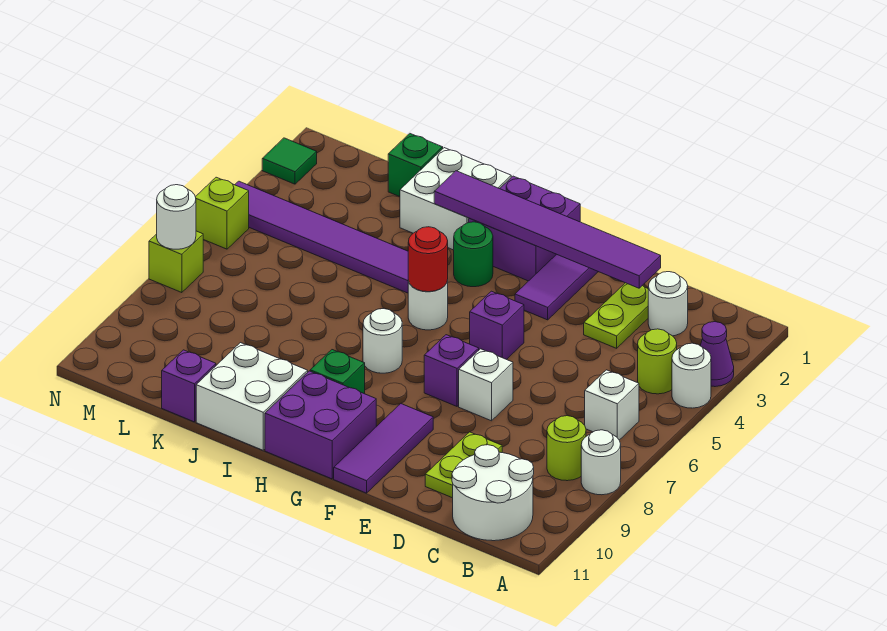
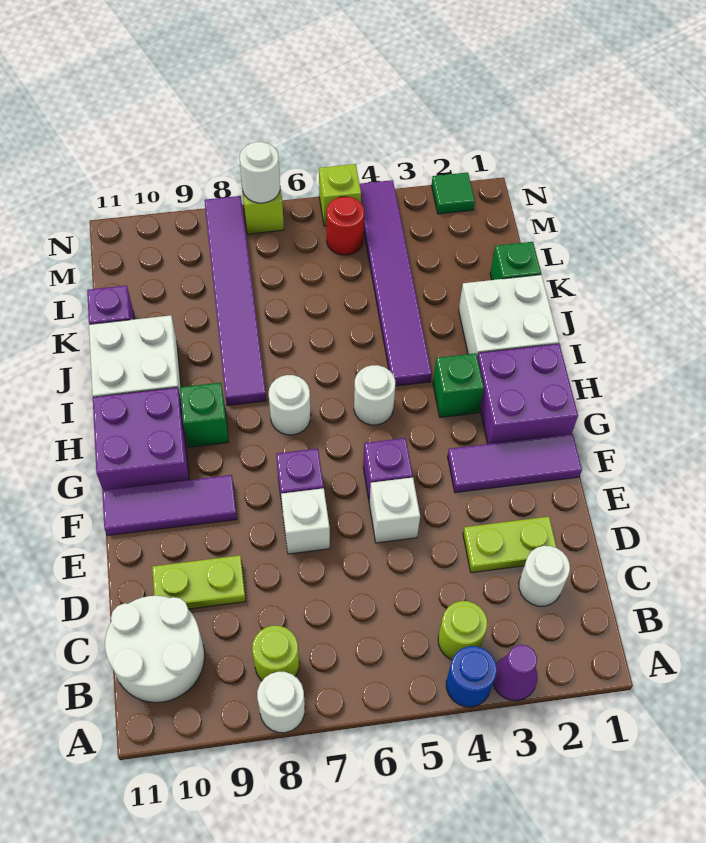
white 1x1 round brick [672,343,711,408] -> blue 1x1 round brick [446,646,497,707]
white 1x1 brick [585,370,639,440] -> white 1x1 brick moved to [370,478,420,543]
purple 1x6 tile [434,171,661,288] -> purple 1x6 tile moved to [204,196,266,406]
green 1x1 round brick [454,222,493,287] -> green 1x1 brick [433,353,484,417]
red 1x1 round brick [408,227,448,292] -> red 1x1 round brick moved to [326,197,364,255]

